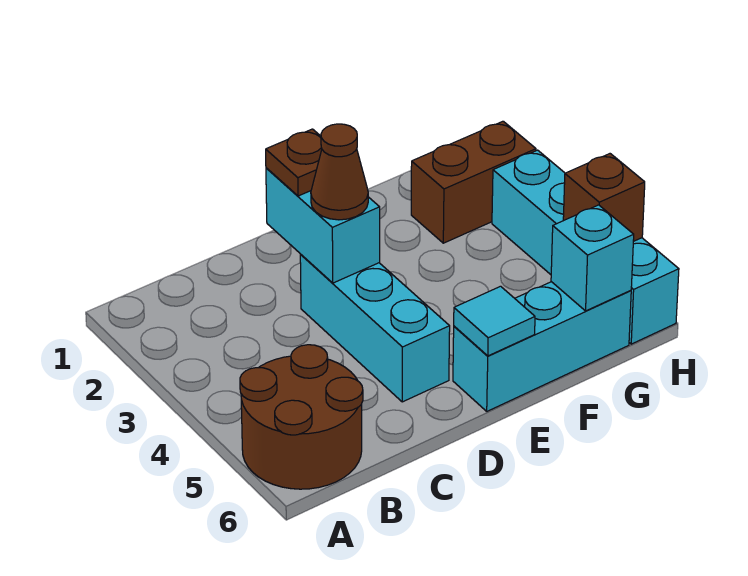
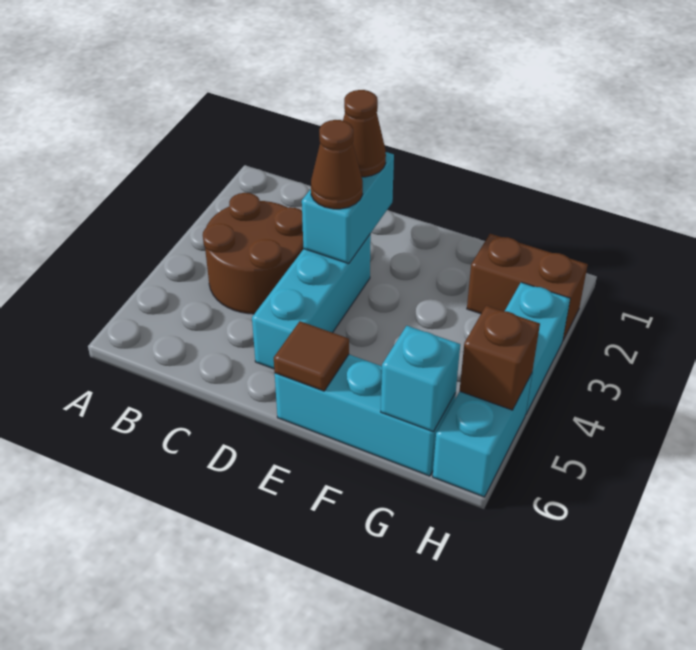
brown 2x2 round brick [240,345,363,489] -> brown 2x2 round brick moved to [203,193,303,314]
brown 1x1 plate [266,129,322,196] -> brown 1x1 cone [343,90,386,177]
cyan 1x1 tile [454,286,535,356] -> brown 1x1 tile [274,321,349,391]

